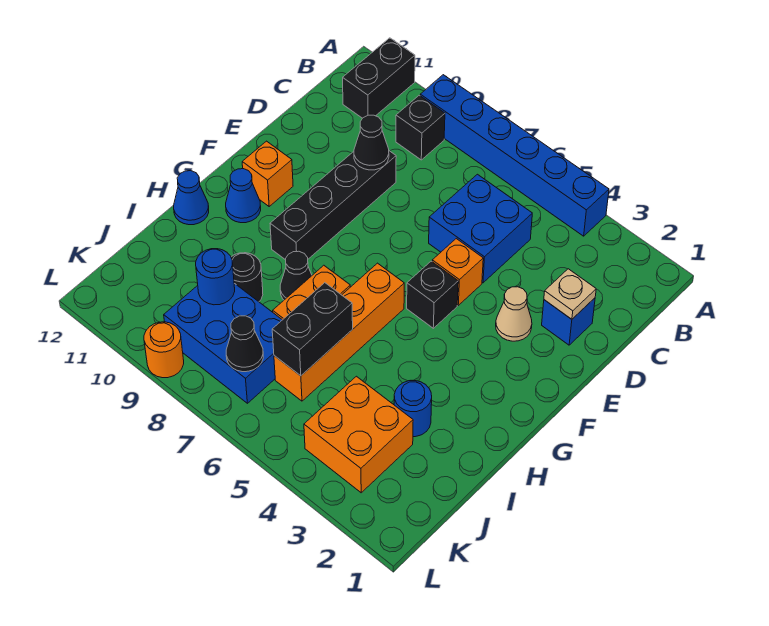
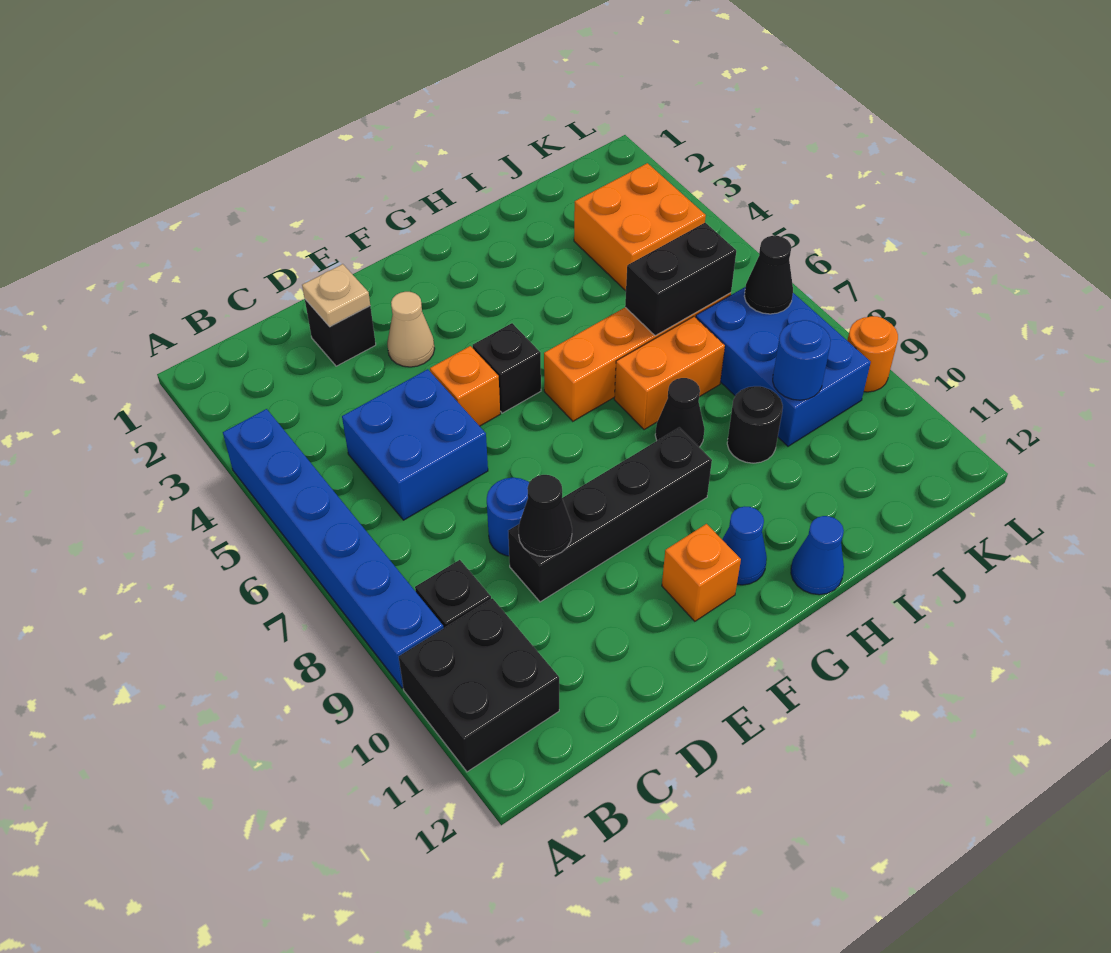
black 1x2 brick [343,38,415,118] -> black 2x2 brick [399,598,559,772]
blue 1x1 brick [542,298,595,345] -> black 1x1 brick [305,299,376,366]
blue 1x1 round brick [394,381,432,437] -> blue 1x1 round brick moved to [487,478,529,556]

